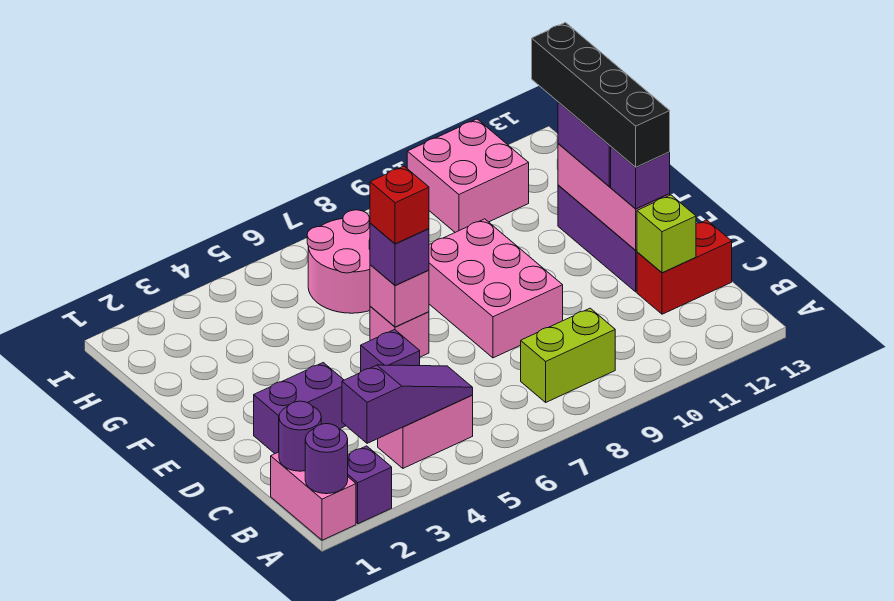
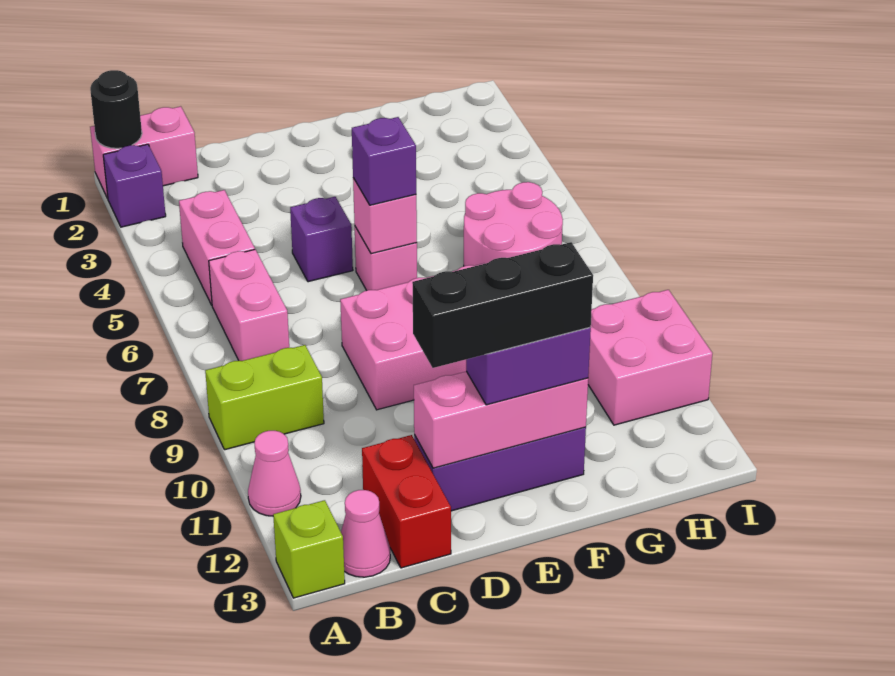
purple 1x1 round brick [305,424,348,494] -> black 1x1 round brick [90,70,142,148]
none -> pink 1x1 cone [248,431,301,516]
purple 1x1 round brick [279,401,321,471] -> none
purple 1x3 slope [342,365,473,443] -> none
none -> pink 1x2 brick [209,250,289,361]
lime 1x2 brick [521,308,615,402] -> lime 1x2 brick turned to [205,345,324,450]
none -> pink 1x1 cone [341,490,390,577]
lime 1x1 brick [637,195,696,273] -> lime 1x1 brick moved to [273,500,345,598]
purple 1x2 brick [254,363,346,453] -> none
purple 1x1 brick [611,147,670,209] -> none
black 1x4 brick [532,23,670,167] -> black 1x3 brick [412,242,593,368]
red 1x1 brick [370,166,429,244] -> none

